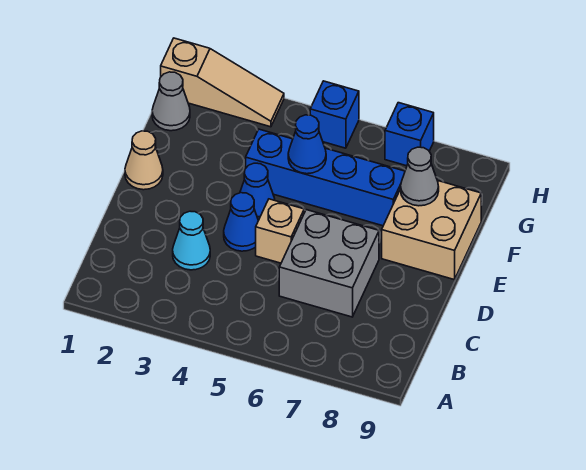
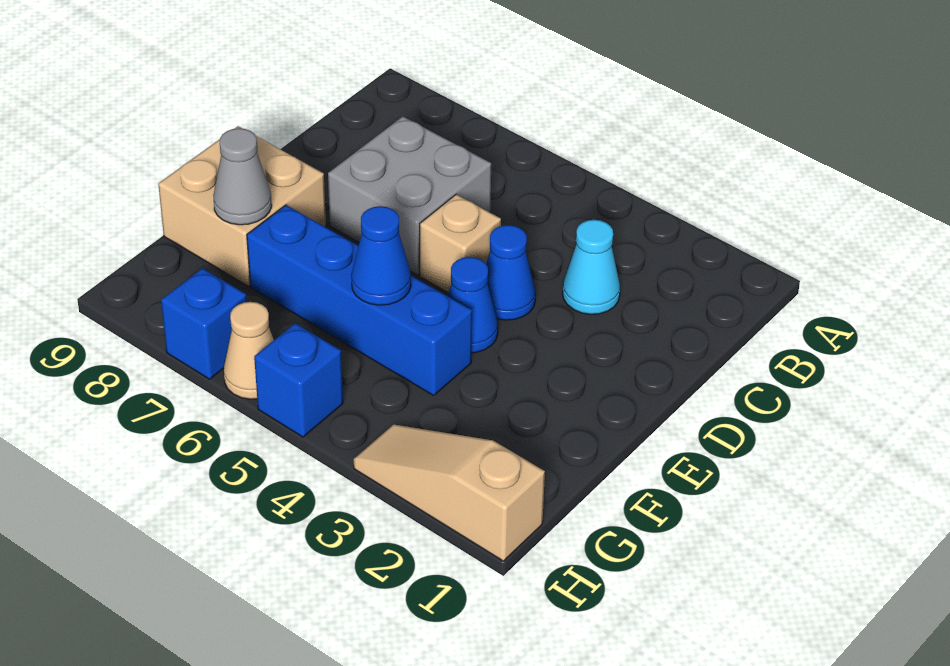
tan 1x1 cone [125,131,163,190] -> tan 1x1 cone moved to [224,302,274,399]
grey 1x1 cone [152,72,190,131] -> none

